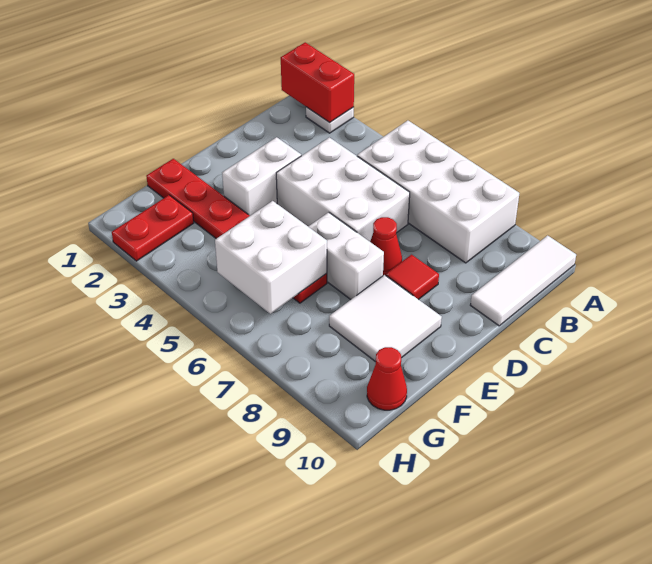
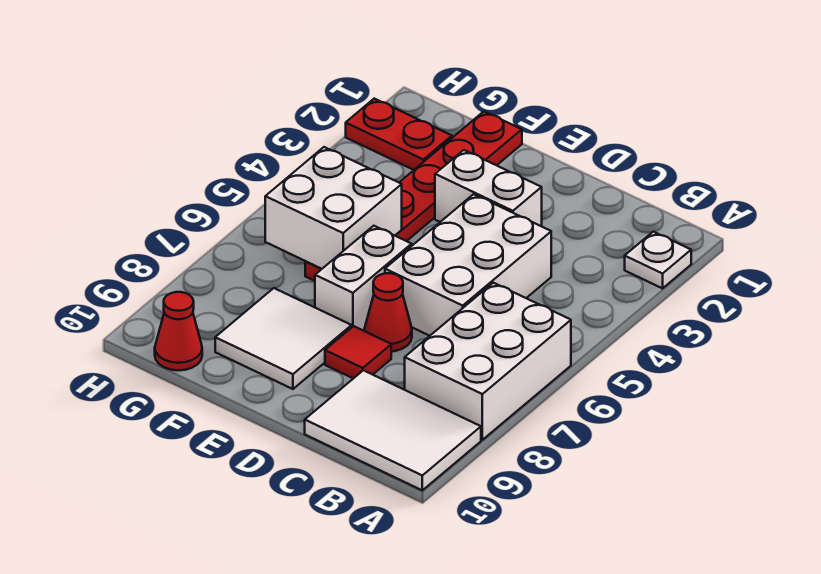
red 1x2 brick [281,42,354,122] -> none
white 2x4 brick [357,120,519,263] -> white 2x3 brick [404,283,571,440]
white 1x3 tile [471,235,576,326] -> white 2x3 tile [305,370,481,490]

